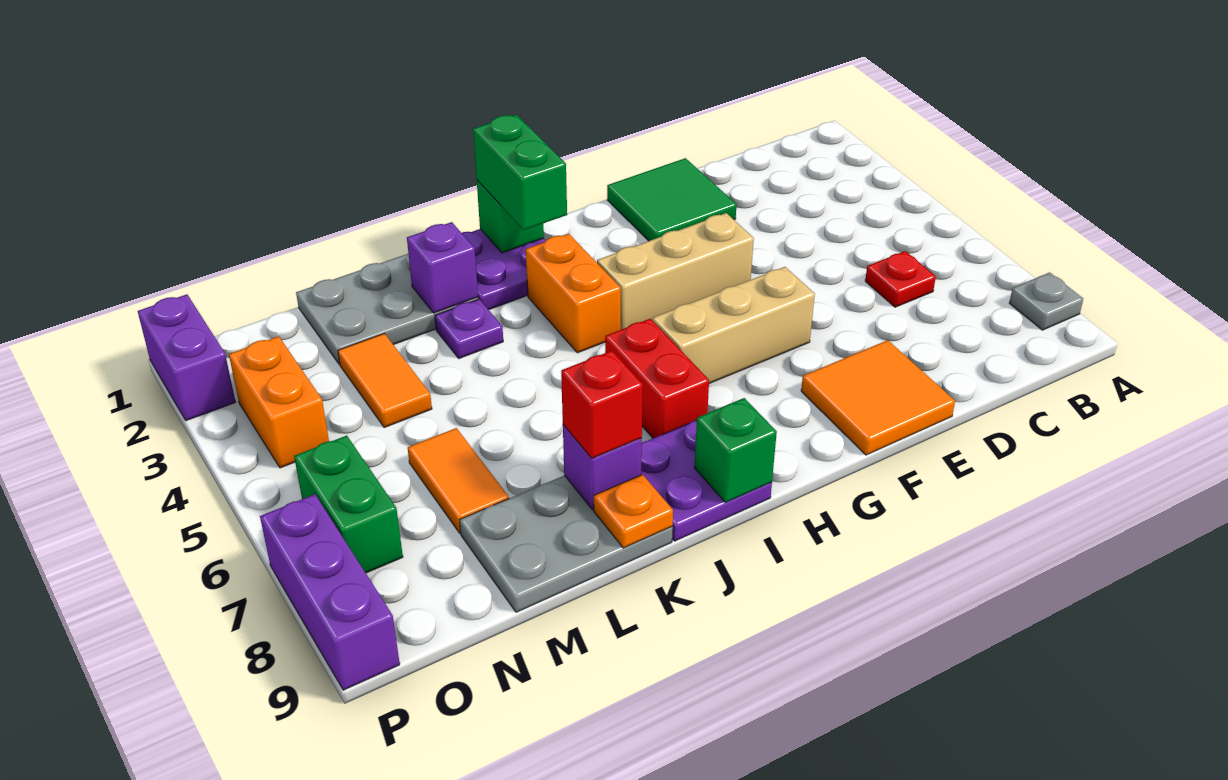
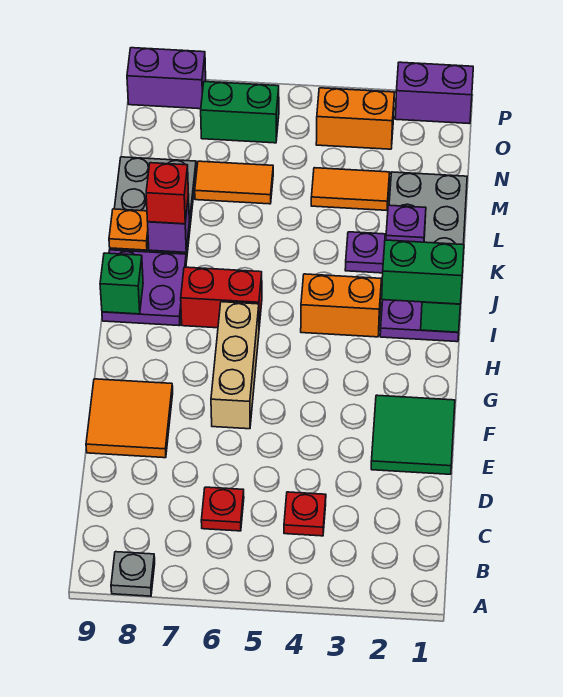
none -> red 1x1 plate [284,492,326,536]
tan 1x3 brick [597,213,754,330] -> none
purple 1x3 brick [260,494,400,690] -> purple 1x2 brick [127,48,206,109]

